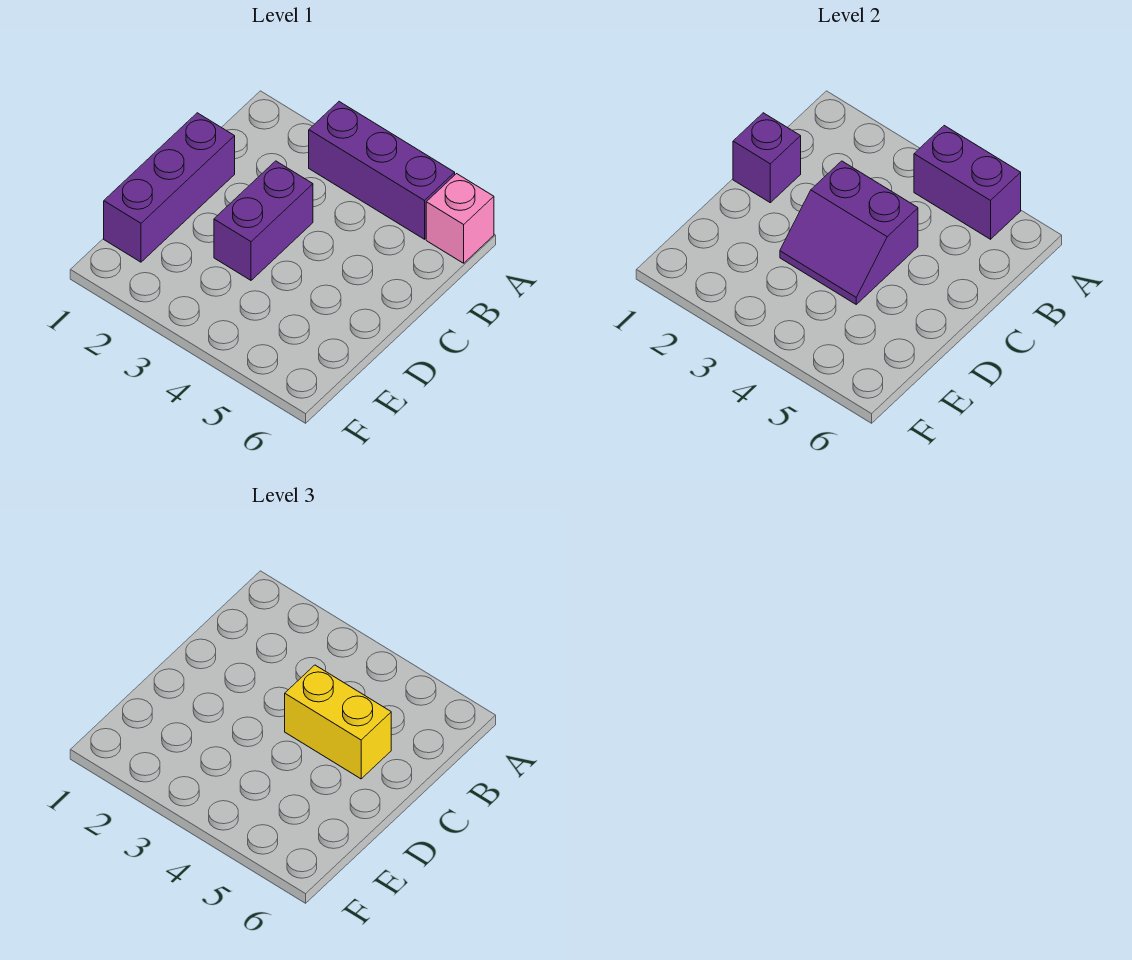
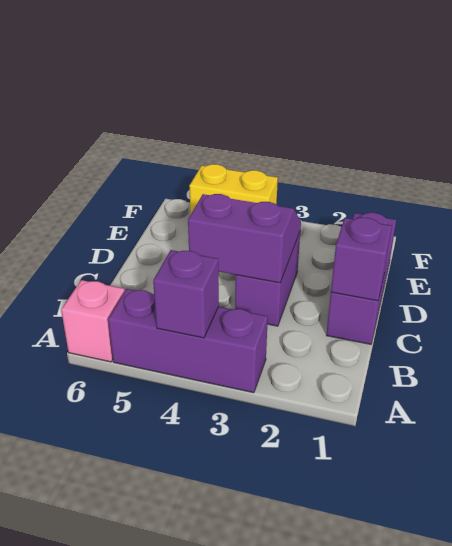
purple 1x2 brick [914,126,1021,239] -> purple 1x1 brick [153,250,219,338]
yellow 1x2 brick [285,665,391,779] -> yellow 1x2 brick moved to [189,164,278,215]

